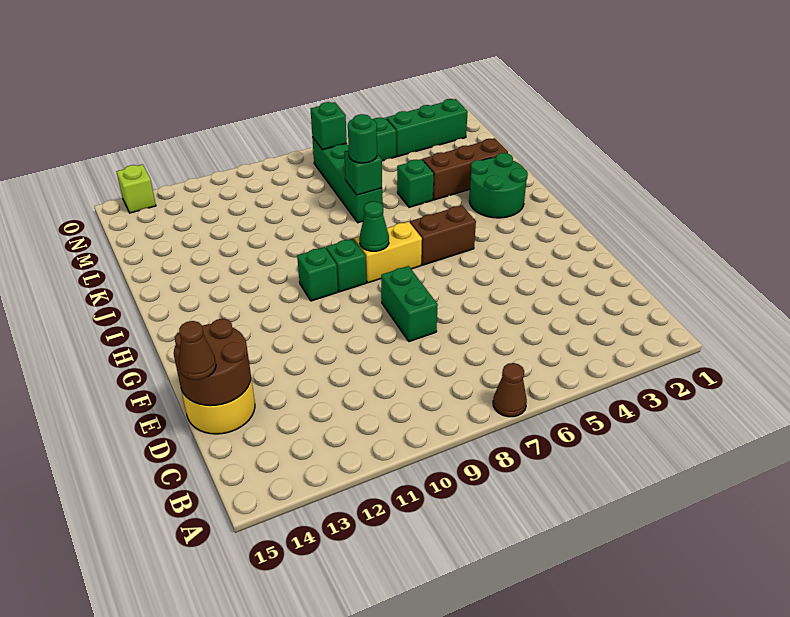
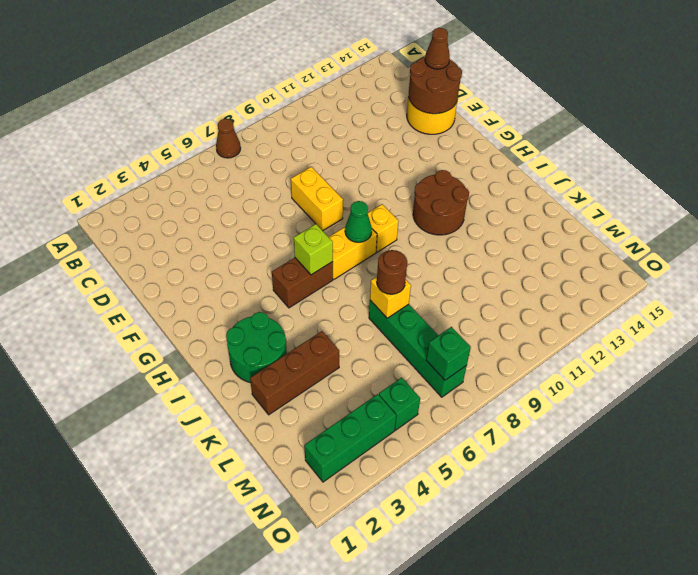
green 1x2 brick [381,266,438,342] -> yellow 1x2 brick [291,167,343,231]
green 1x1 brick [326,239,366,292] -> yellow 1x1 brick [367,204,399,252]
green 1x1 brick [297,247,338,301] -> none
none -> brown 2x2 round brick [413,170,469,235]
green 1x1 brick [397,159,434,207] -> none
green 1x1 brick [344,150,382,195] -> yellow 1x1 brick [370,277,411,318]
green 1x1 round brick [348,114,377,163] -> brown 1x1 round brick [377,250,407,294]
lime 1x1 brick [116,165,156,213] -> lime 1x1 brick moved to [294,224,333,275]

